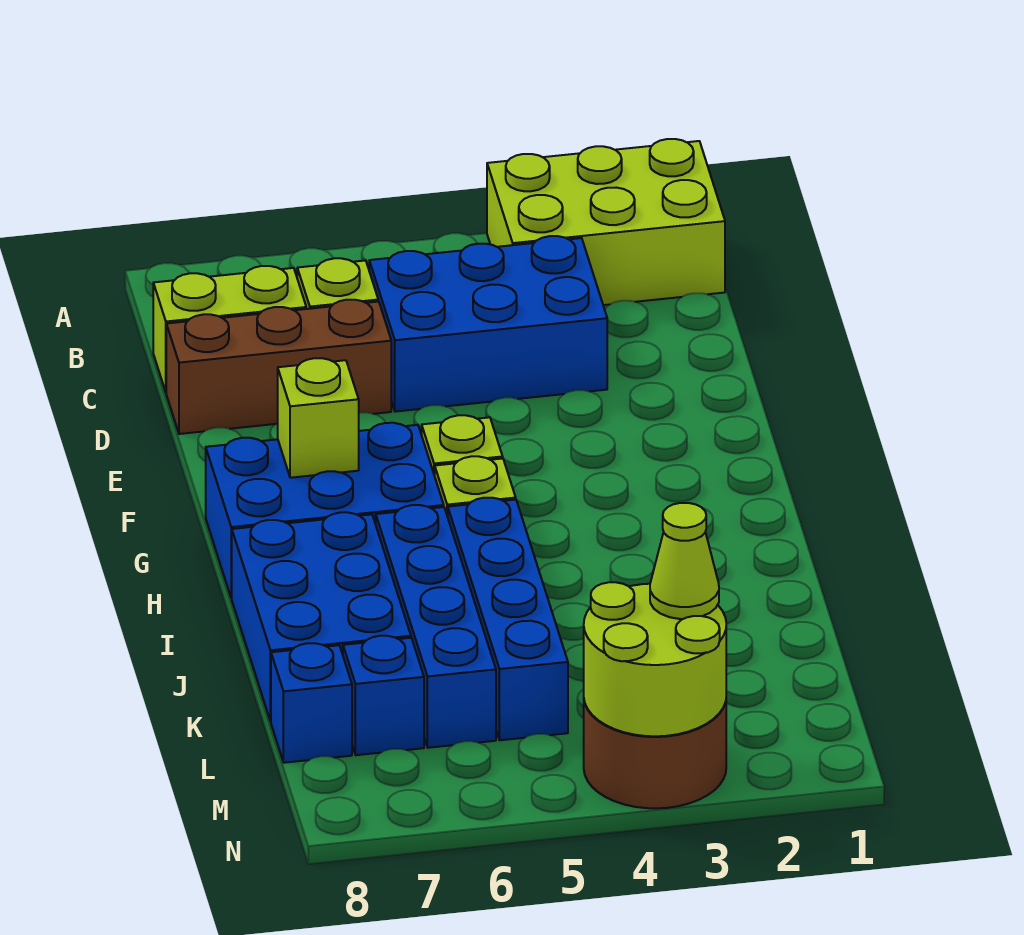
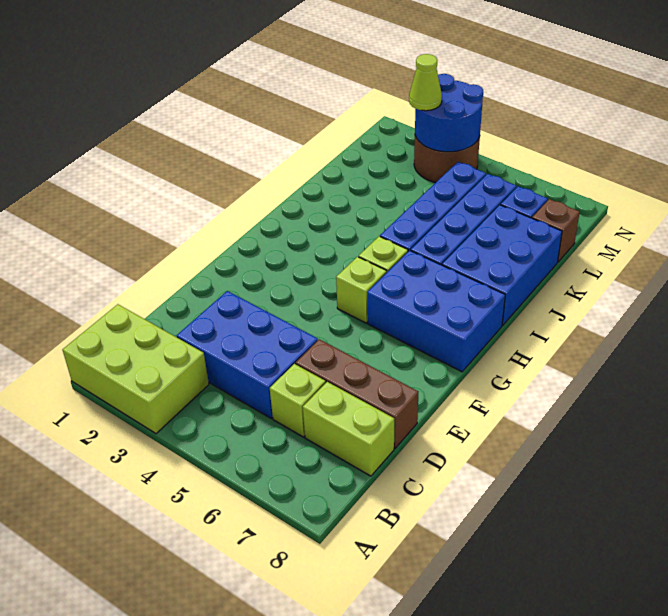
lime 1x1 brick [278,358,359,478] -> none
blue 1x1 brick [271,643,352,763] -> brown 1x1 brick [532,199,580,262]
lime 2x2 round brick [584,582,726,736] -> blue 2x2 round brick [415,74,483,152]

